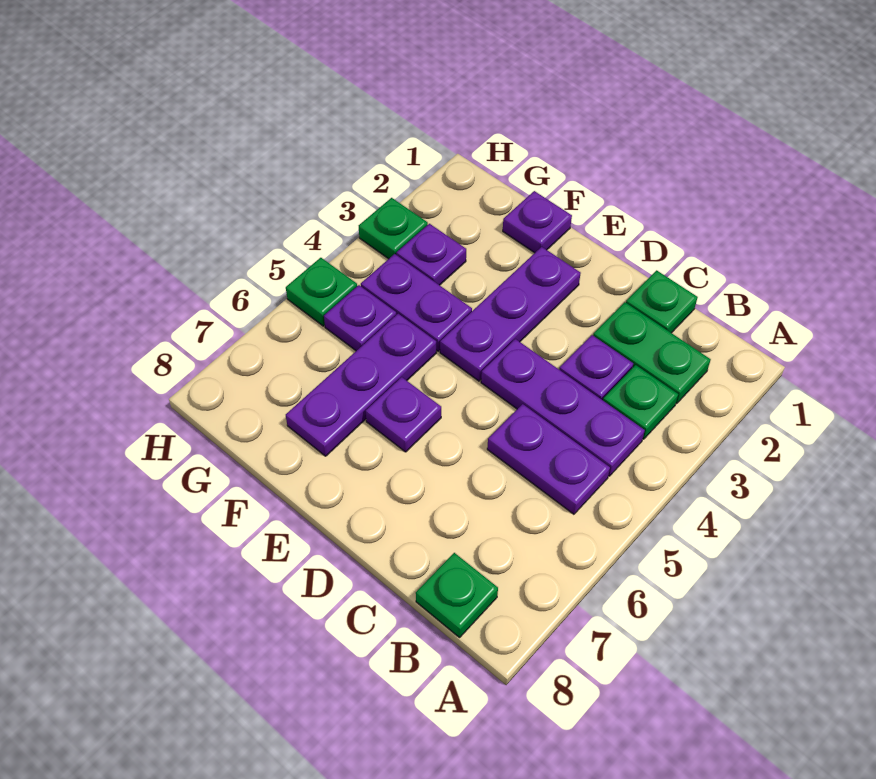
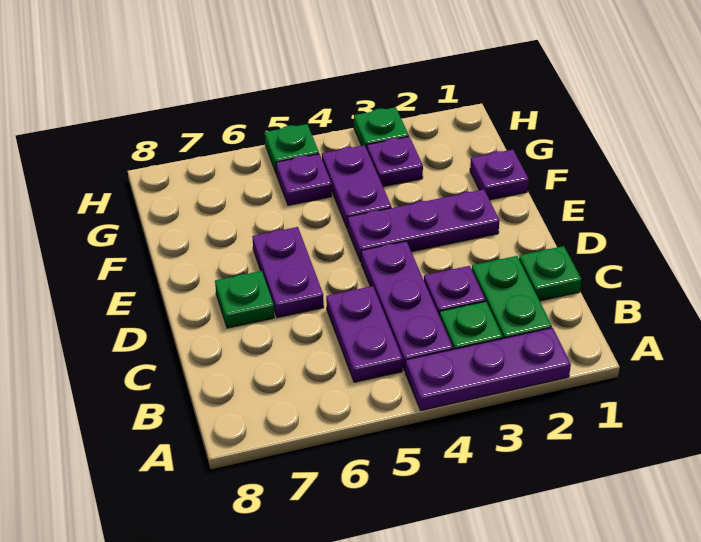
green 1x1 plate [416,553,498,638] -> green 1x1 plate moved to [215,271,274,328]
purple 1x1 plate [366,377,441,452] -> purple 1x2 plate [252,227,324,318]
purple 1x3 plate [286,314,436,456] -> purple 1x3 plate moved to [405,328,571,411]

